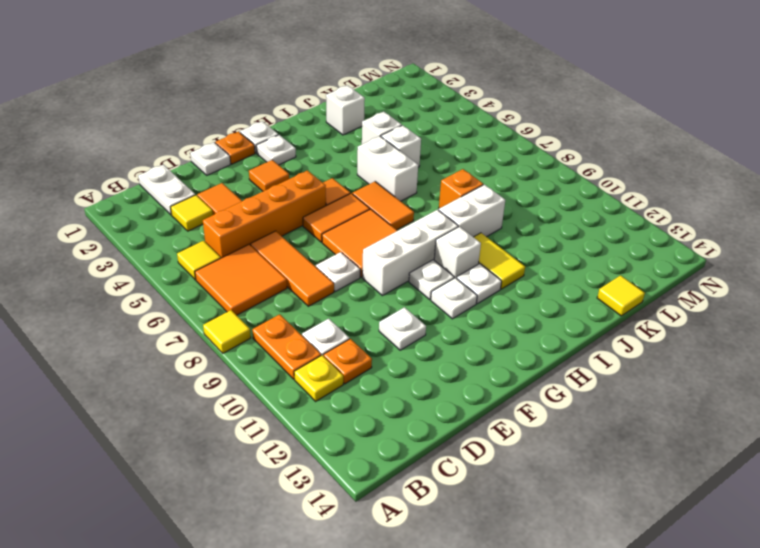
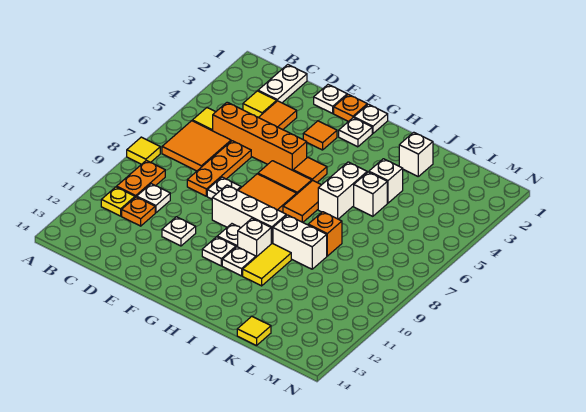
orange 1x3 tile [250,231,334,306] -> orange 1x3 plate [187,141,251,196]

